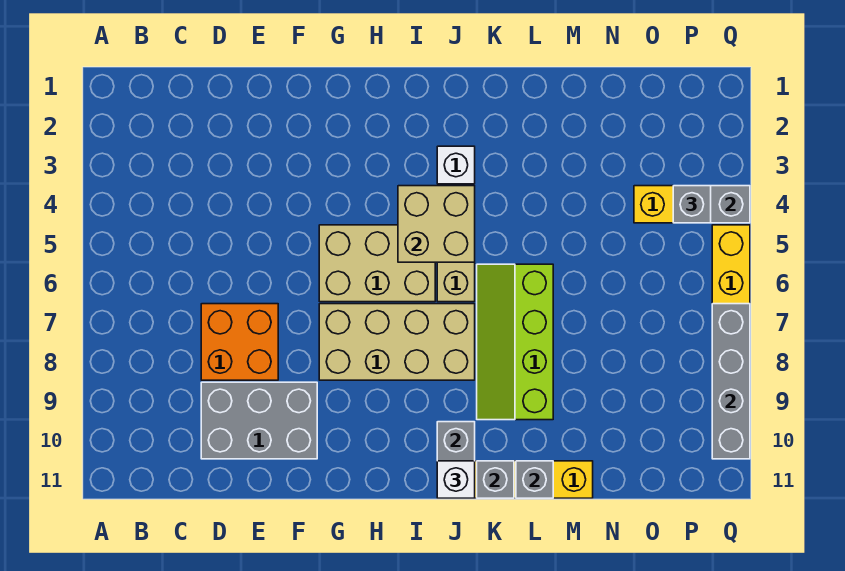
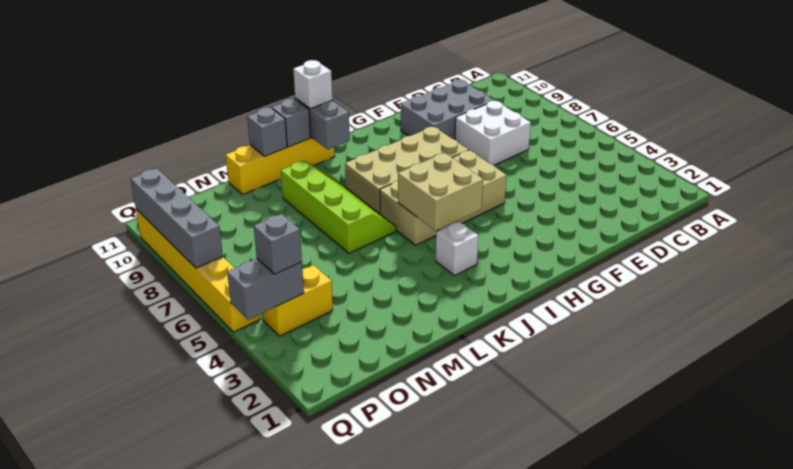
orange 2x2 brick [201,304,278,380] -> white 2x2 brick [455,101,531,165]

